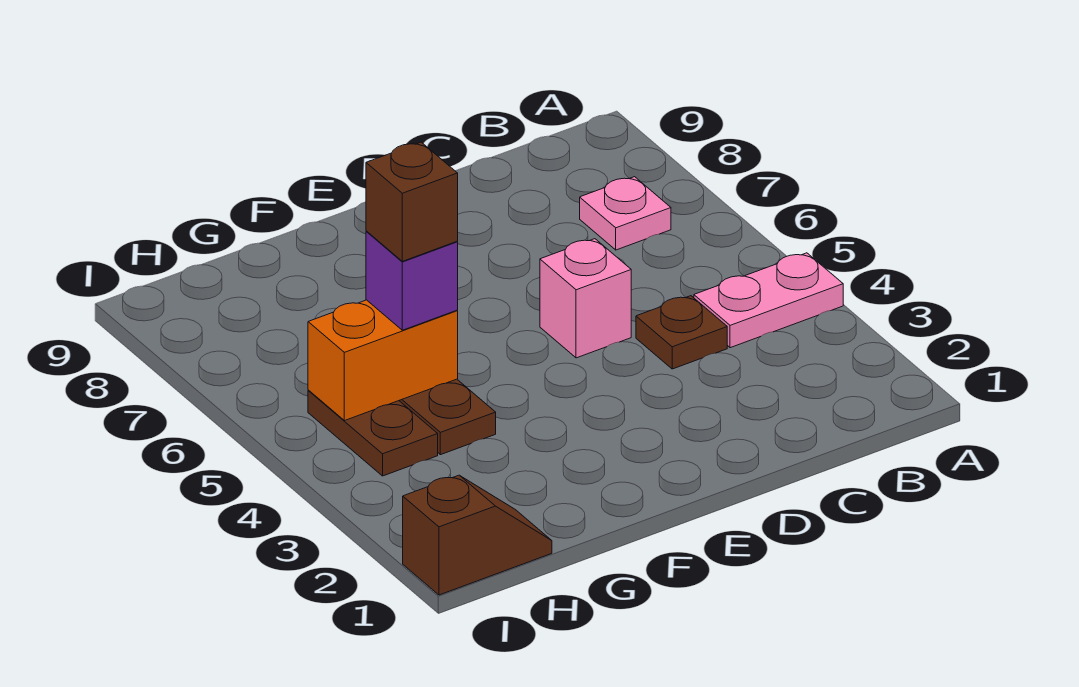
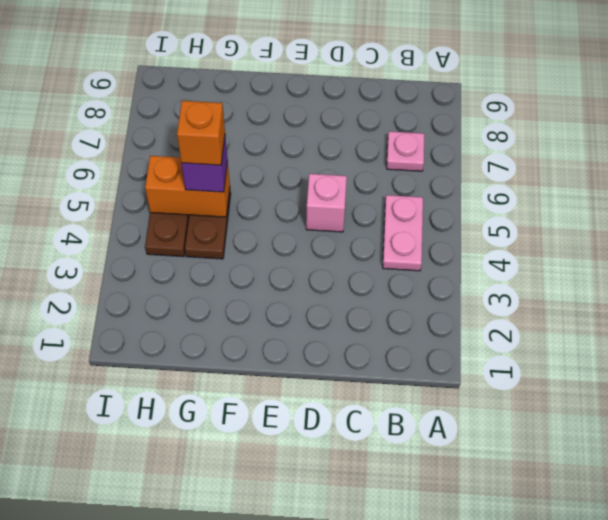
pink 1x2 plate [694,253,843,348] -> pink 1x2 plate turned to [383,195,423,271]
brown 1x1 plate [636,296,727,369] -> none
brown 1x1 brick [366,142,458,261] -> orange 1x1 brick [177,101,225,165]
brown 1x2 slope [403,475,552,595] -> none

